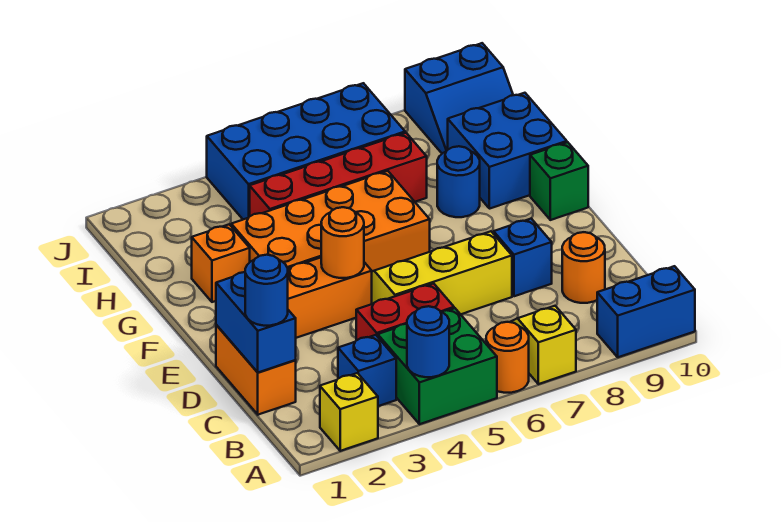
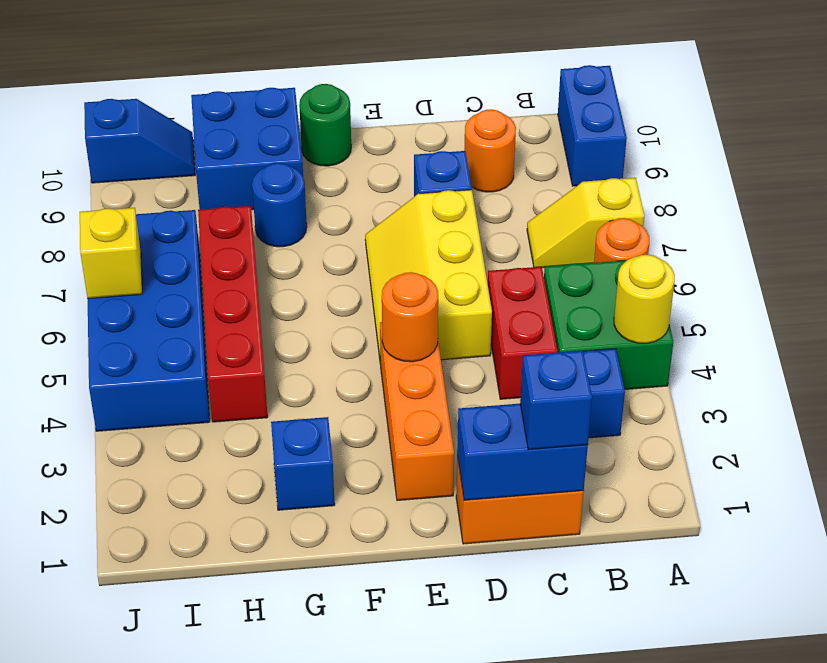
yellow 1x1 brick [320,373,378,451] -> yellow 1x1 brick moved to [80,208,142,298]
blue 1x1 round brick [407,306,449,377] -> yellow 1x1 round brick [614,255,675,343]
blue 1x1 round brick [245,255,288,326] -> blue 1x1 brick [520,351,592,450]
orange 2x4 brick [231,171,430,271] -> none
green 1x1 brick [530,142,588,220] -> green 1x1 round brick [299,84,351,166]
orange 1x1 brick [192,224,250,302] -> blue 1x1 brick [271,417,335,510]
blue 2x2 slope [405,43,513,153] -> blue 1x2 slope [84,99,195,183]

